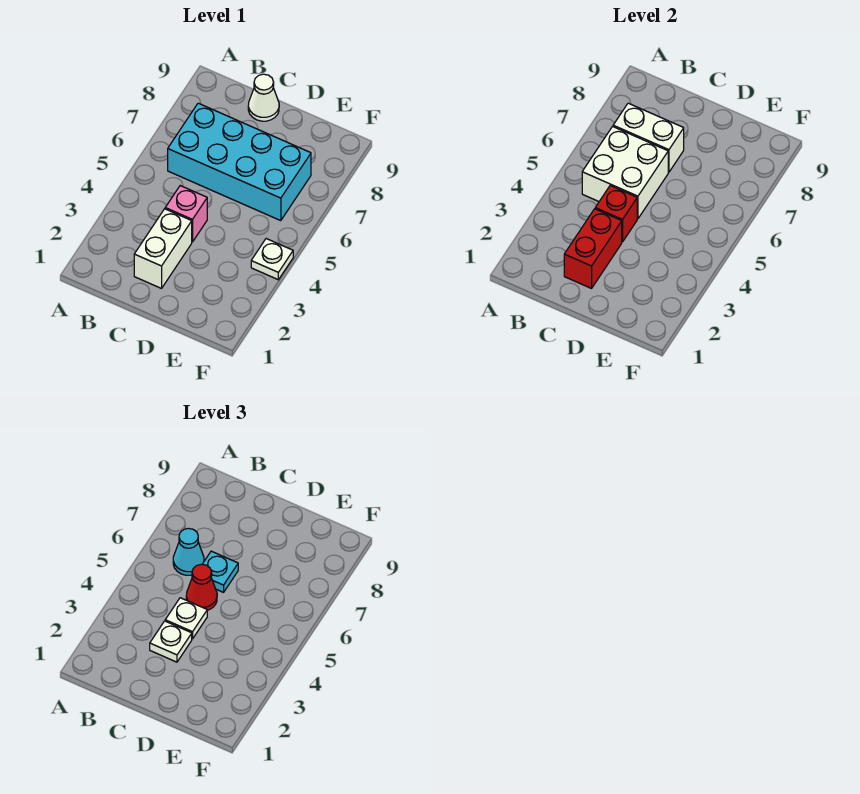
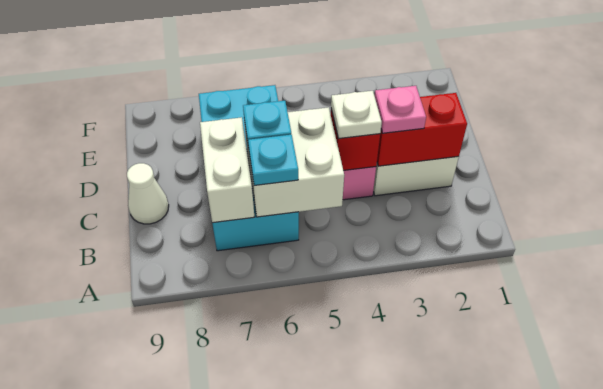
cyan 1x1 cone [173,528,204,575] -> cyan 1x1 plate [248,135,298,186]
white 1x1 plate [150,621,192,662] -> pink 1x1 plate [374,86,426,133]
red 1x1 cone [186,564,217,610] -> none
white 1x1 plate [251,239,293,280] -> none

